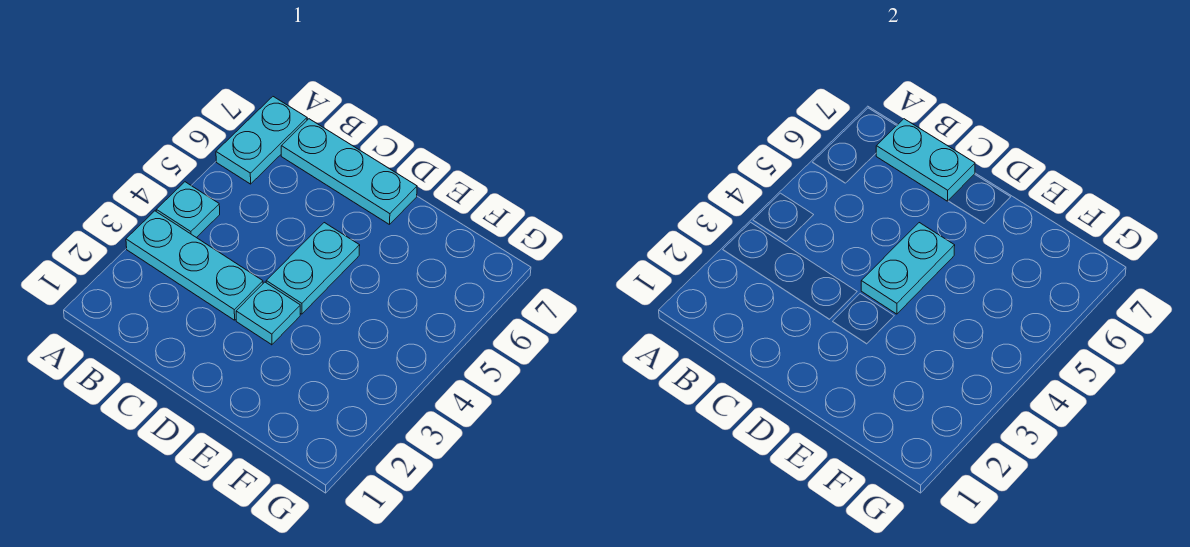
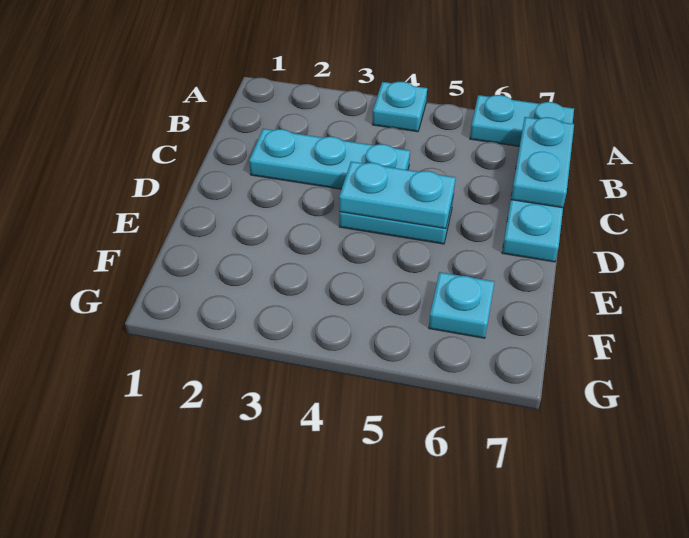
cyan 1x3 plate [126,211,263,320] -> cyan 1x3 plate turned to [249,129,410,189]
cyan 1x1 plate [236,282,300,345] -> cyan 1x1 plate moved to [429,272,494,338]

